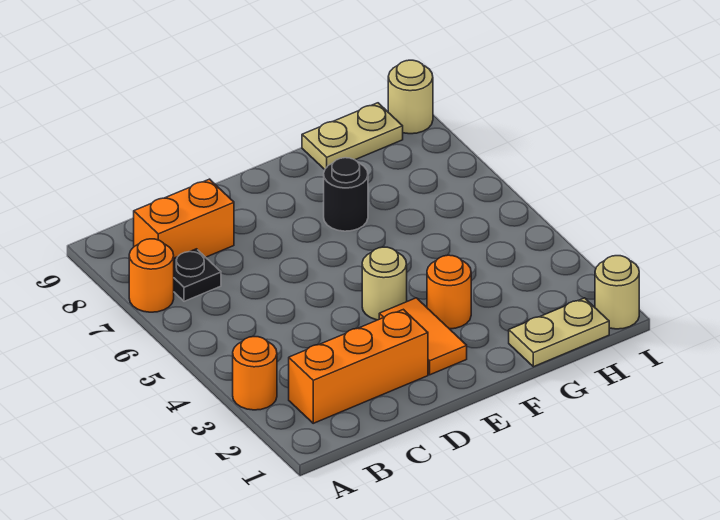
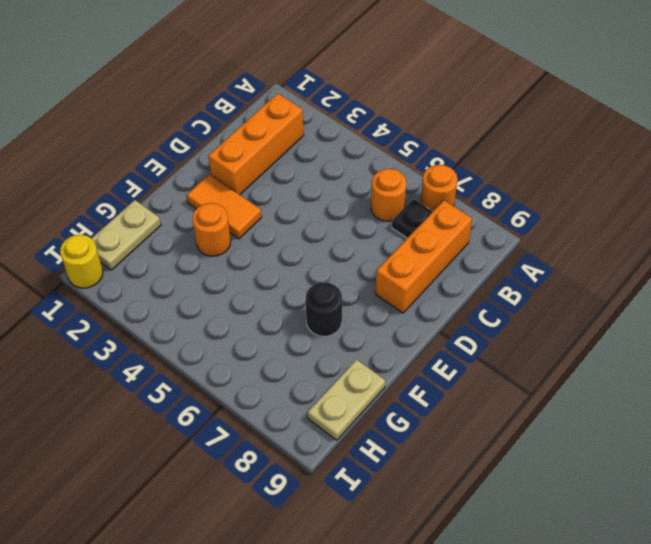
orange 1x1 round brick [233,337,277,410] -> orange 1x1 round brick moved to [371,169,406,221]
orange 1x2 brick [134,179,234,258] -> orange 1x3 brick [375,200,472,313]
tan 1x1 round brick [362,247,407,320] -> none
tan 1x1 round brick [595,256,639,329] -> yellow 1x1 round brick [60,235,103,288]
tan 1x1 round brick [388,60,433,134] -> none

